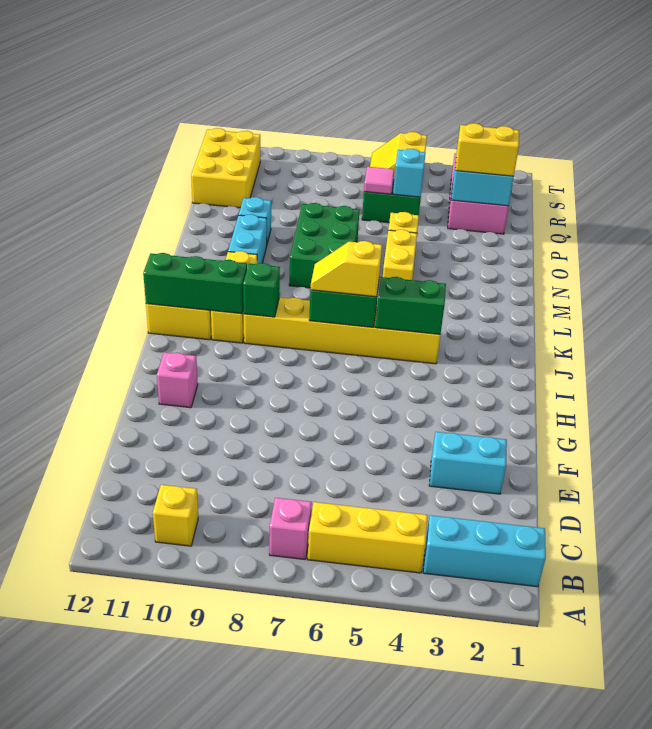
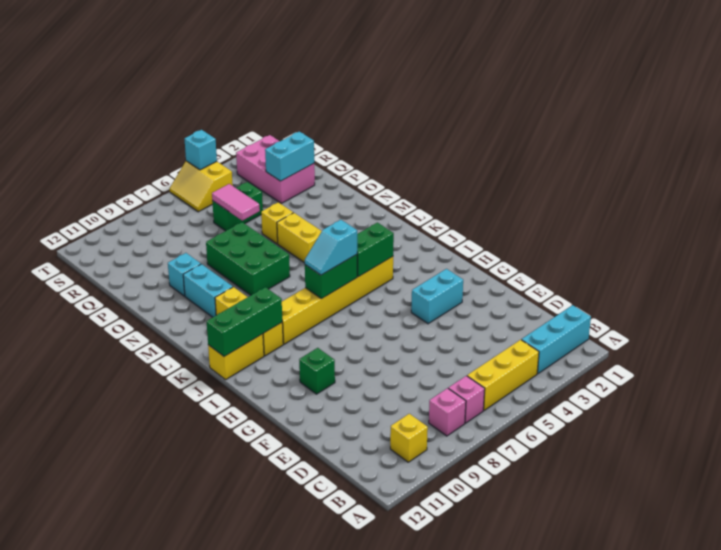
cyan 1x2 brick [429,432,507,494] -> cyan 1x2 brick moved to [411,269,463,324]
pink 1x1 brick [157,352,198,408] -> pink 1x1 brick moved to [429,388,466,436]
yellow 1x2 slope [311,241,382,297] -> cyan 1x2 slope [305,220,357,275]
green 1x1 brick [243,263,280,317] -> green 1x1 brick moved to [299,348,335,394]
yellow 1x2 brick [455,123,519,176] -> none
cyan 1x1 brick [393,149,426,197] -> cyan 1x1 brick moved to [185,130,217,170]
pink 1x1 tile [364,167,394,194] -> pink 1x2 tile [212,184,260,220]
yellow 2x3 brick [191,128,260,208] -> none

